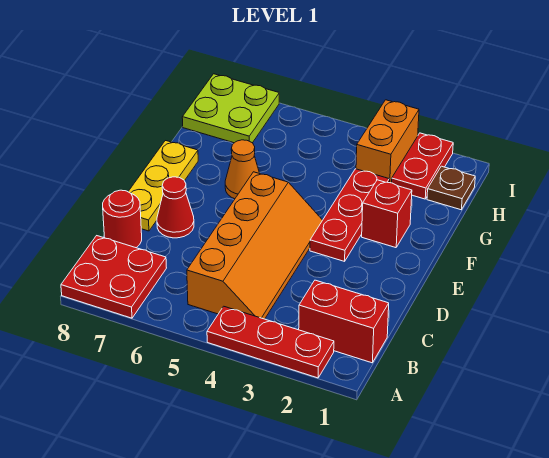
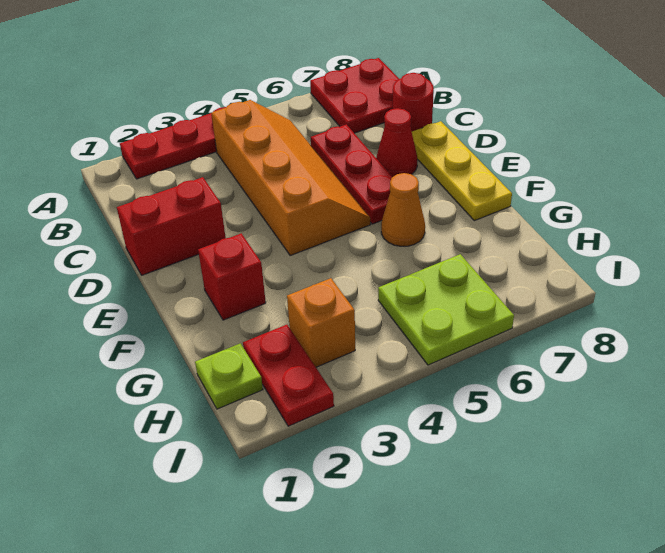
red 1x2 brick [299,280,389,363] -> red 1x2 brick moved to [117,177,226,275]
orange 2x4 slope [187,172,322,319] -> orange 2x4 slope turned to [211,100,370,255]
red 1x3 plate [310,169,389,261] -> red 1x3 plate moved to [311,124,392,224]
brown 1x1 plate [427,166,475,210] -> lime 1x1 plate [195,343,263,409]
orange 1x2 brick [356,100,419,183] -> orange 1x1 brick [287,278,355,367]
lime 2x2 plate [182,74,279,143] -> lime 2x2 plate moved to [378,254,514,365]

